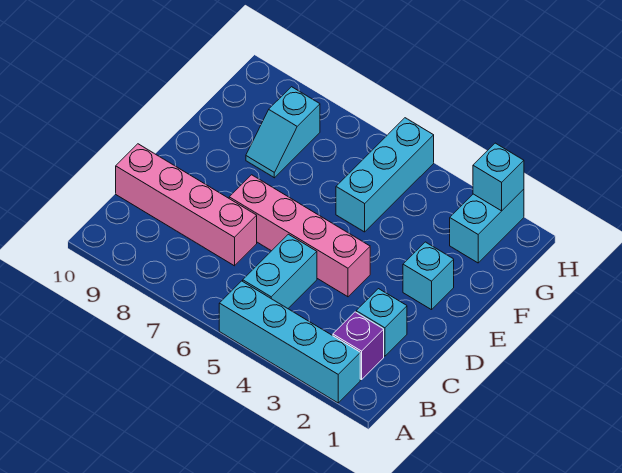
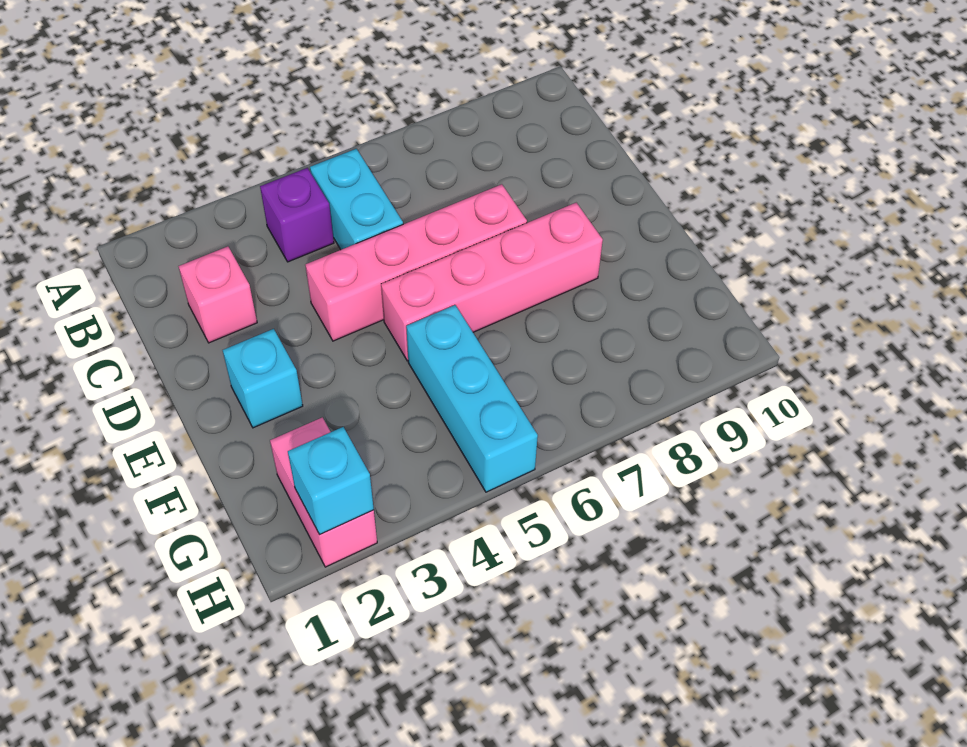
cyan 1x4 brick [219,281,360,403] -> none
purple 1x1 brick [333,312,384,380] -> purple 1x1 brick moved to [260,168,334,262]
cyan 1x1 brick [356,289,407,356] -> pink 1x1 brick [178,246,257,343]
pink 1x4 brick [116,144,257,266] -> pink 1x4 brick moved to [381,203,603,361]
cyan 1x2 slope [246,87,320,178] -> none
cyan 1x2 brick [450,189,524,263] -> pink 1x2 brick [270,417,377,567]

